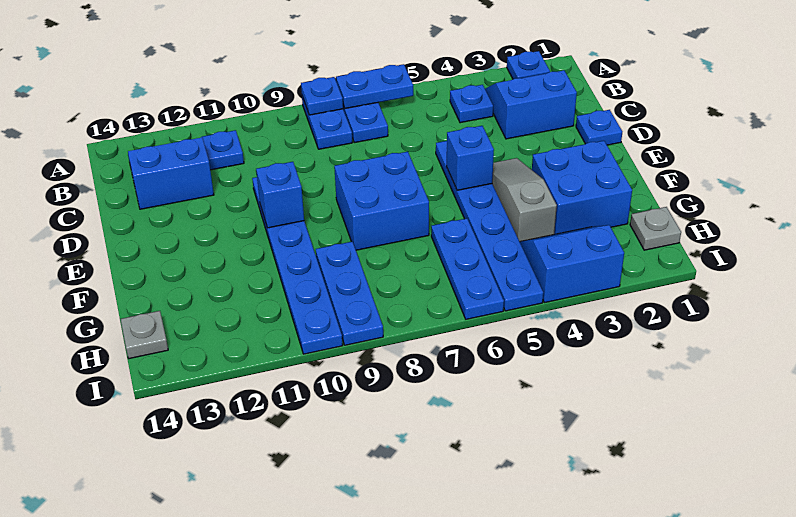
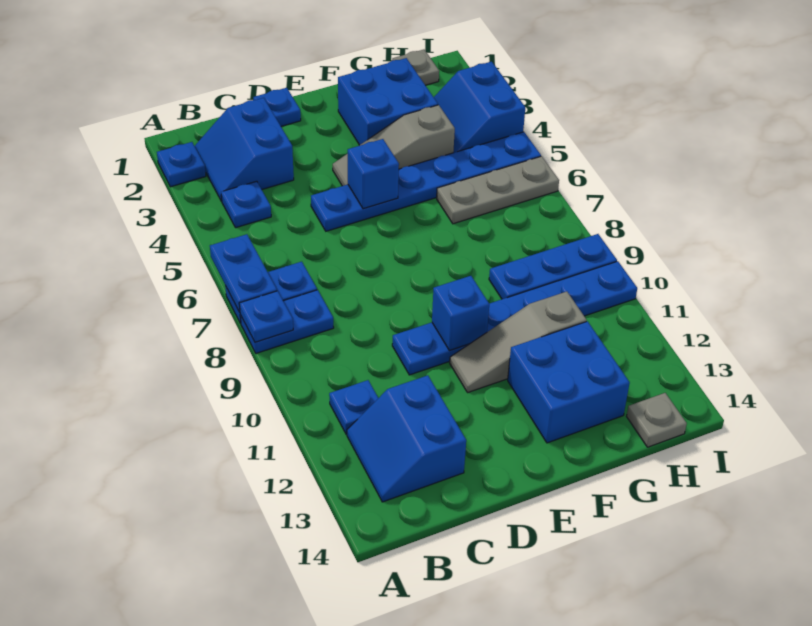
blue 2x2 brick [334,152,429,250] -> blue 2x2 brick moved to [508,321,630,443]
none -> grey 1x3 slope [450,292,587,393]
blue 1x3 plate [431,218,504,319] -> grey 1x3 plate [437,156,559,224]

